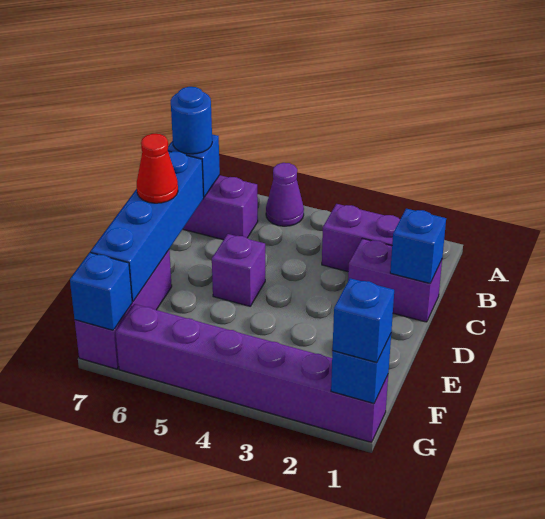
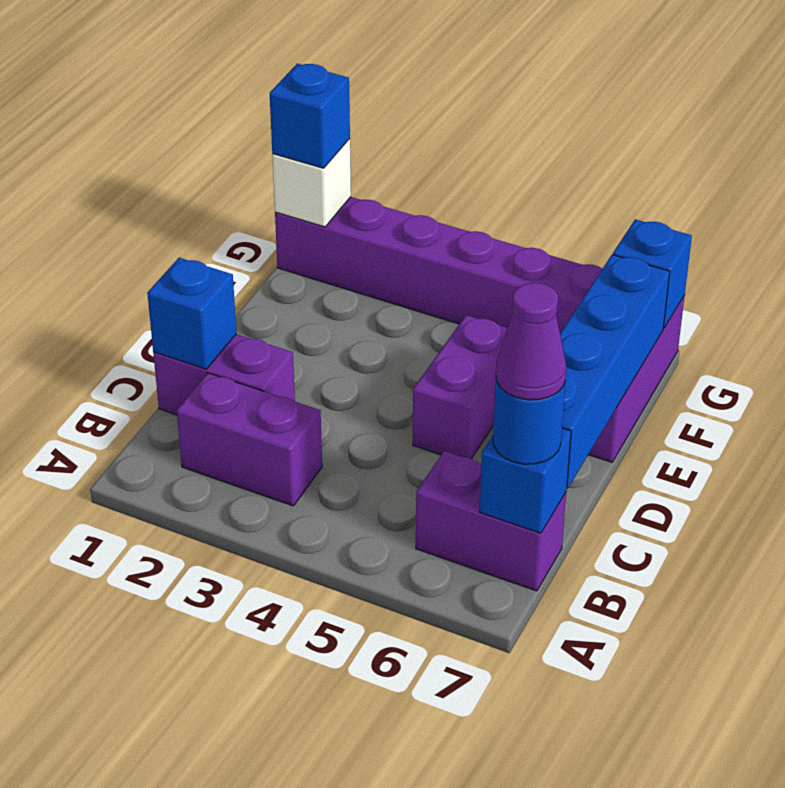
purple 1x1 cone [266,163,304,226] -> purple 1x1 cone moved to [496,283,566,400]
purple 1x1 brick [212,234,265,306] -> purple 1x2 brick [413,315,508,459]
red 1x1 cone [137,134,178,203] -> none
blue 1x1 brick [331,334,391,404] -> white 1x1 brick [272,139,351,227]

